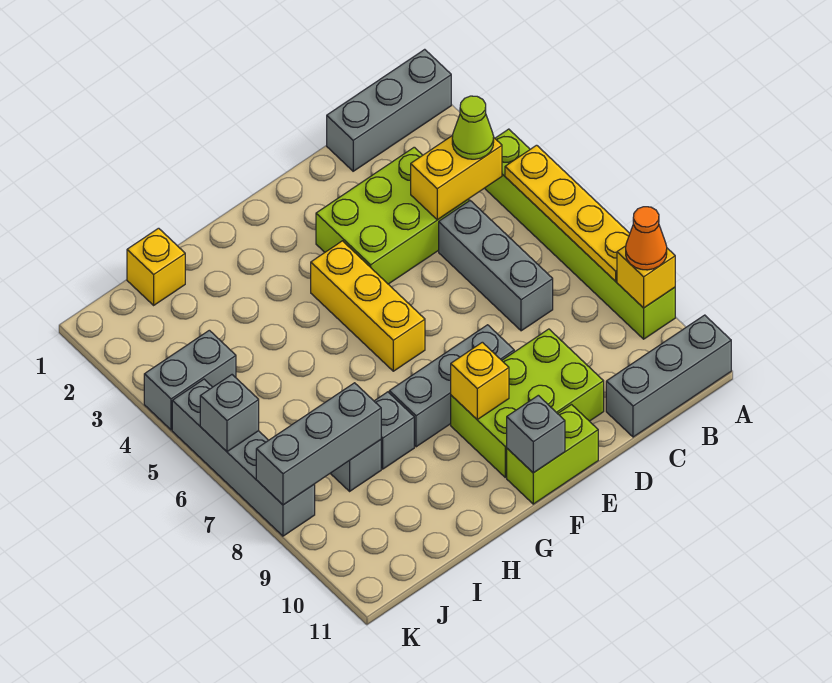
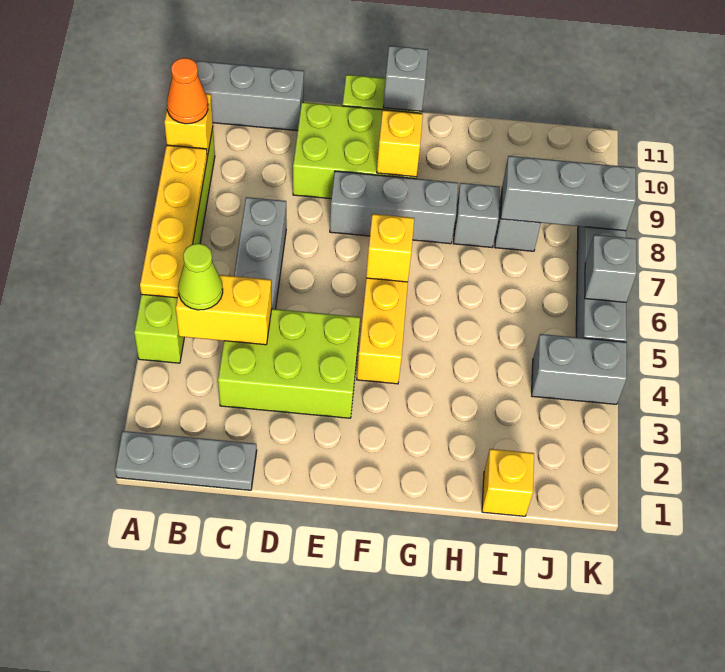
grey 1x3 brick [327,49,451,171] -> grey 1x3 plate [115,431,257,490]
none -> yellow 1x1 brick [366,214,414,282]

